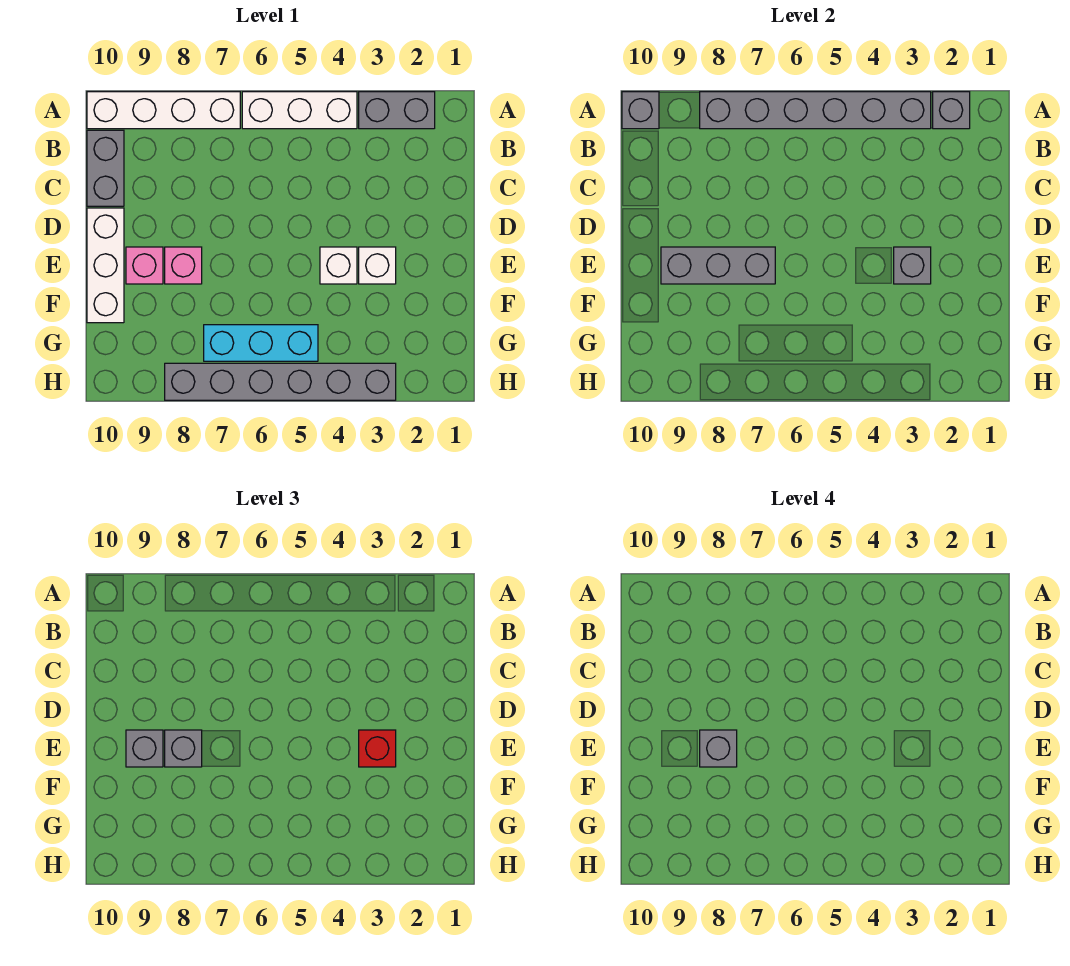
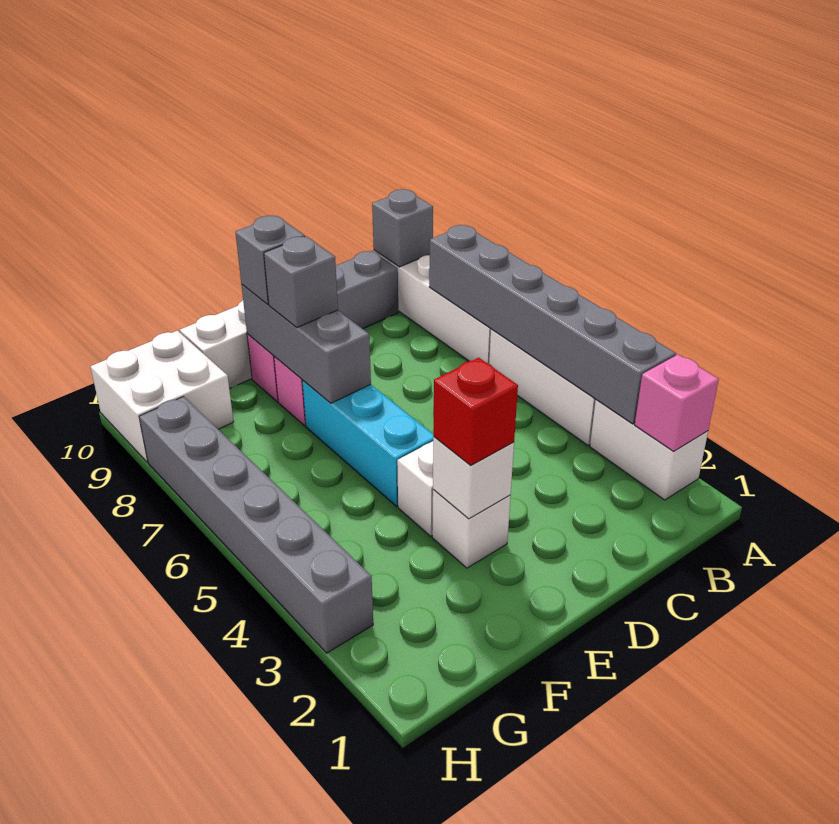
grey 1x2 brick [359,92,435,129] -> white 1x2 brick [590,400,708,500]
grey 1x1 brick [933,92,970,129] -> pink 1x1 brick [635,355,719,451]
grey 1x1 brick [894,247,931,284] -> white 1x1 brick [433,437,514,519]
grey 1x1 brick [700,730,737,767] -> none
cyan 1x3 brick [204,325,318,361] -> cyan 1x3 brick moved to [302,380,434,506]
none -> white 2x2 brick [90,331,234,462]

